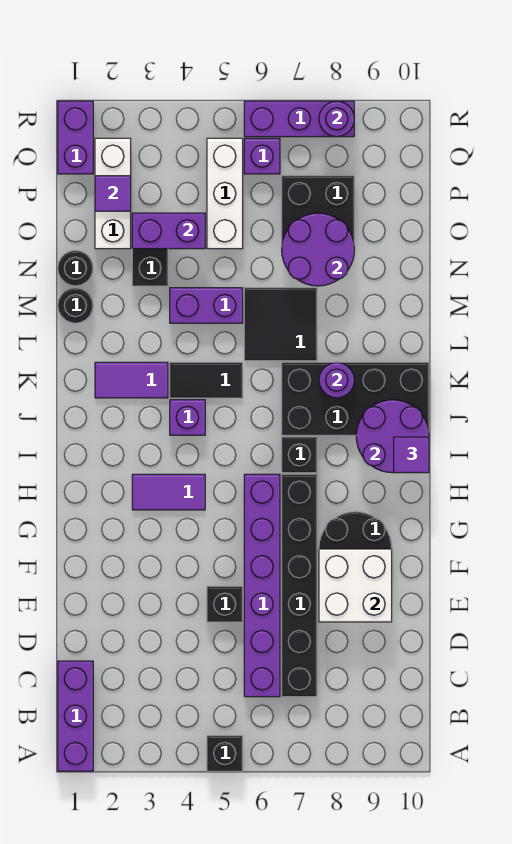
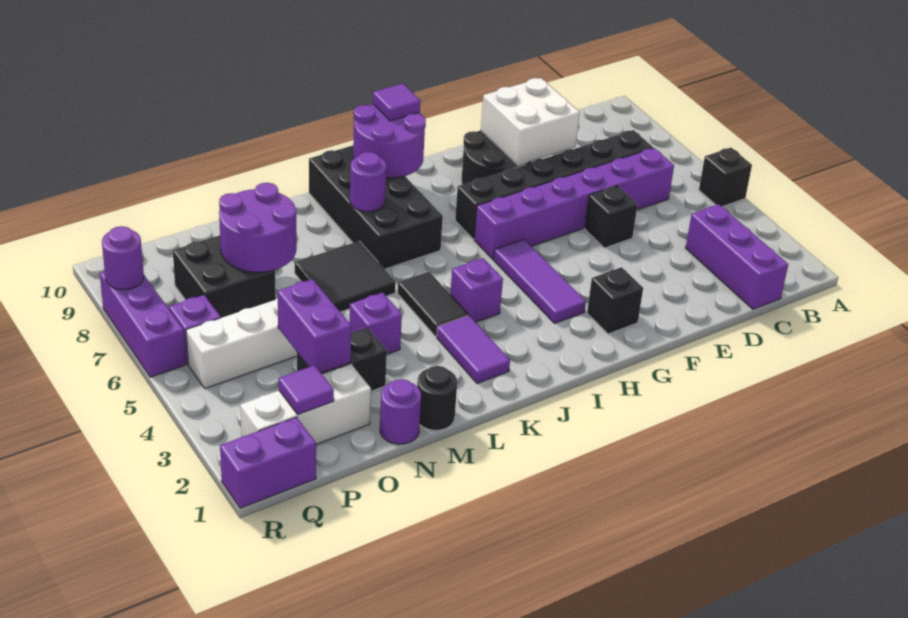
purple 1x3 brick [58,661,93,771] -> purple 1x3 brick turned to [686,204,788,309]
purple 1x2 tile [132,474,205,510] -> purple 1x3 tile [494,240,586,324]
black 1x1 brick [282,437,317,473] -> black 1x1 brick moved to [587,267,643,334]
purple 1x2 brick [170,288,243,323] -> purple 1x1 brick [349,293,402,354]
black 1x1 round brick [58,251,93,286] -> purple 1x1 round brick [380,379,421,444]

